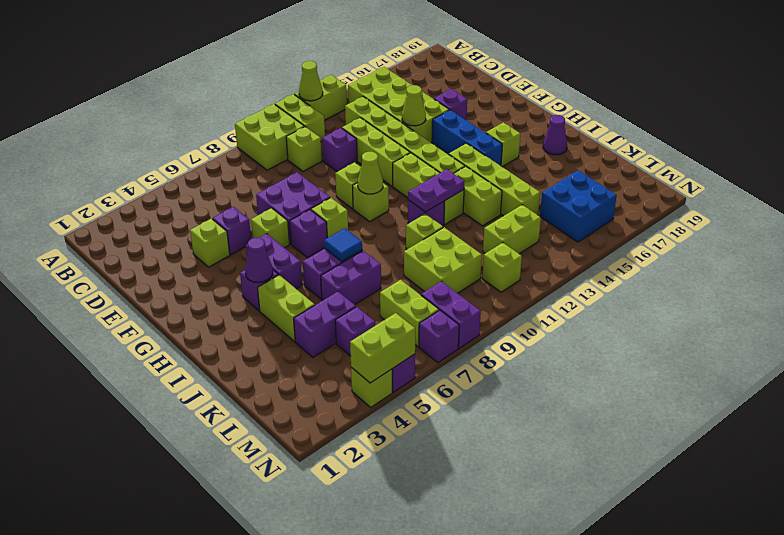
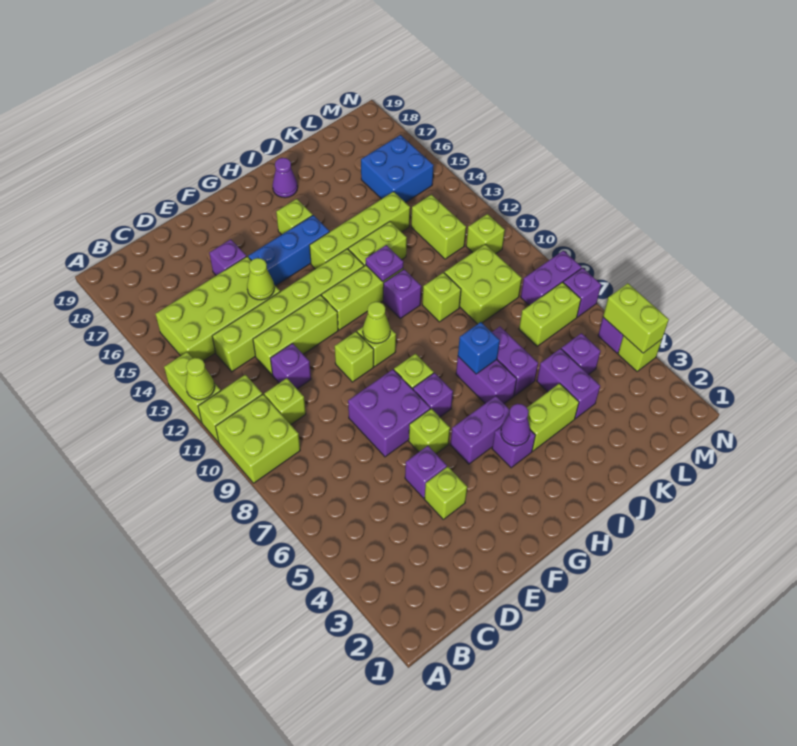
blue 1x1 tile [324,228,362,261] -> blue 1x1 brick [458,322,500,374]
purple 1x2 plate [408,169,464,212] -> purple 1x1 plate [366,245,403,282]

